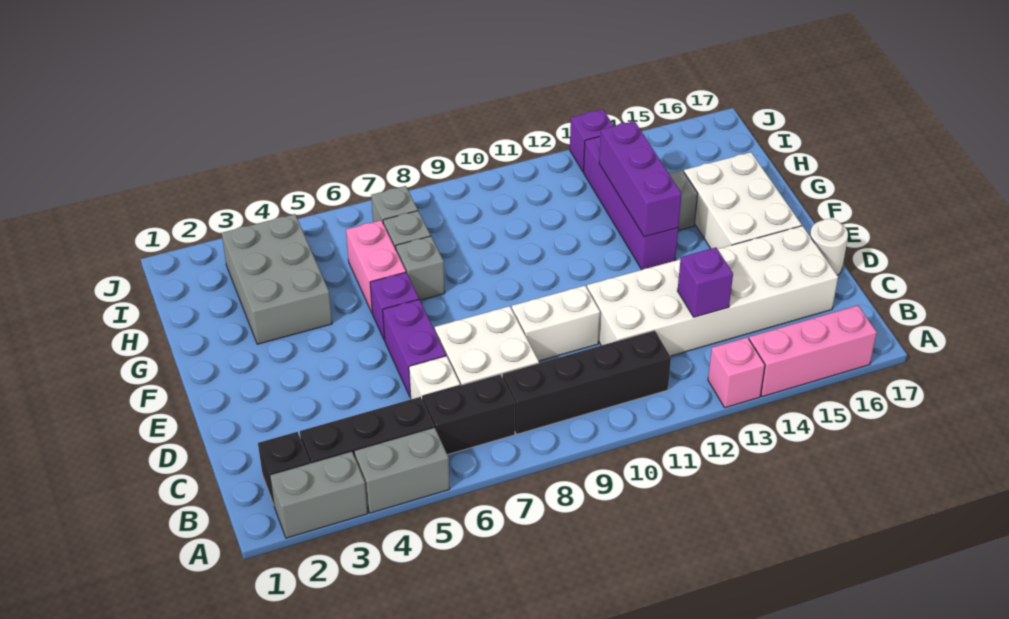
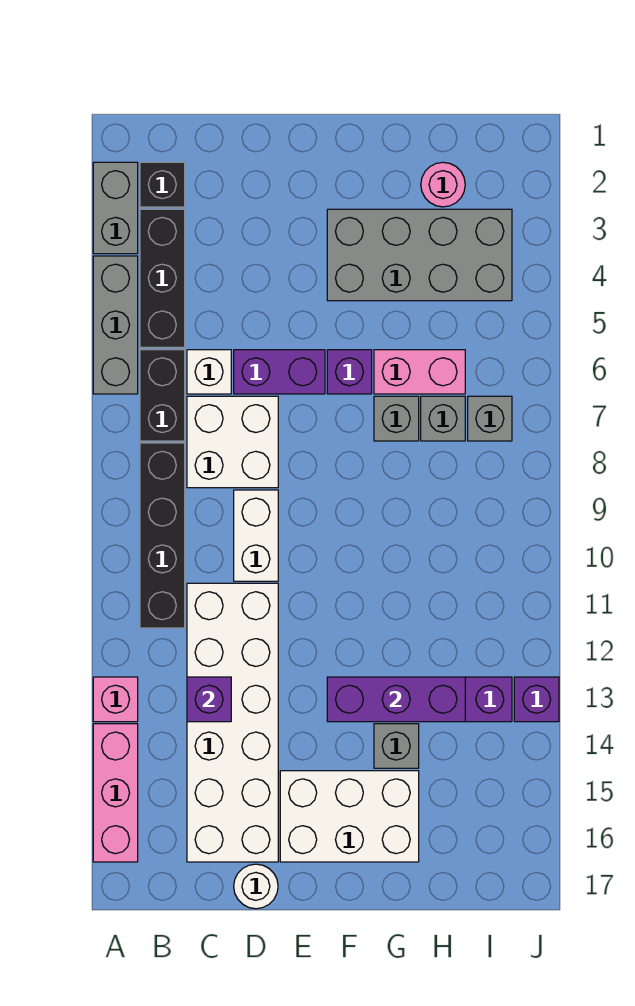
grey 1x2 brick [354,428,450,513] -> grey 1x3 brick [93,256,138,394]
grey 2x3 brick [222,214,332,344] -> grey 2x4 brick [327,209,512,301]
none -> pink 1x1 round brick [421,162,465,207]

